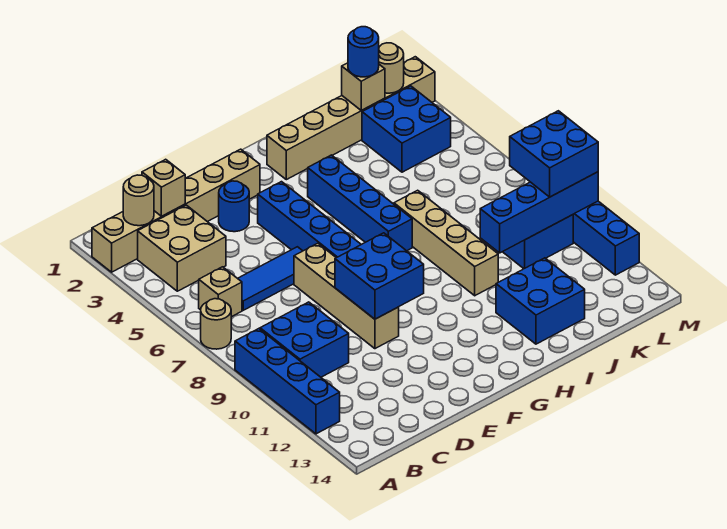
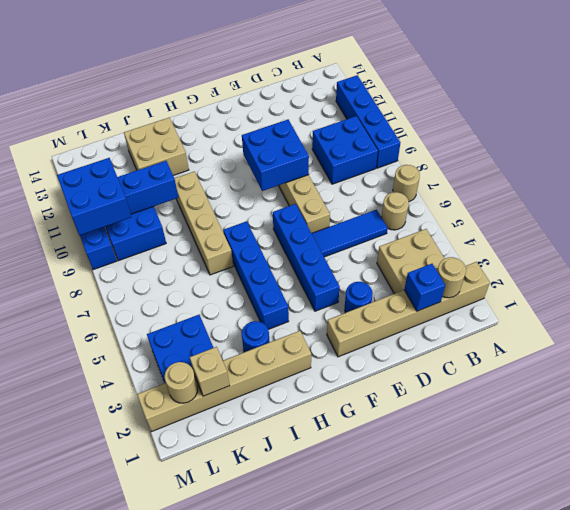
tan 1x1 brick [199,267,242,317] -> tan 1x1 round brick [381,192,409,230]
tan 1x1 brick [142,159,186,216] -> blue 1x1 brick [404,264,445,311]
blue 2x2 brick [496,258,585,344] -> tan 2x2 brick [124,118,189,175]
blue 1x1 round brick [348,27,379,77] -> blue 1x1 round brick moved to [242,321,270,352]

